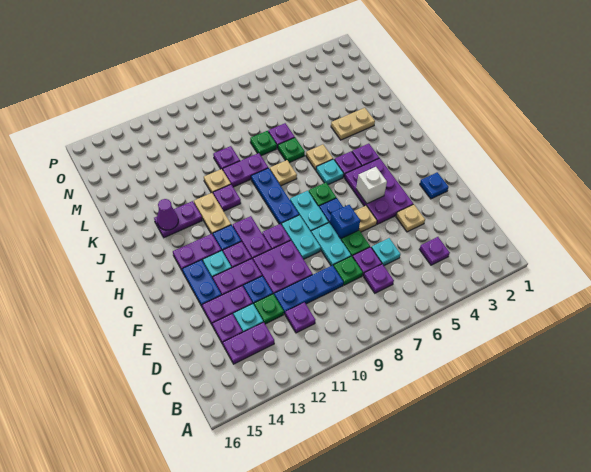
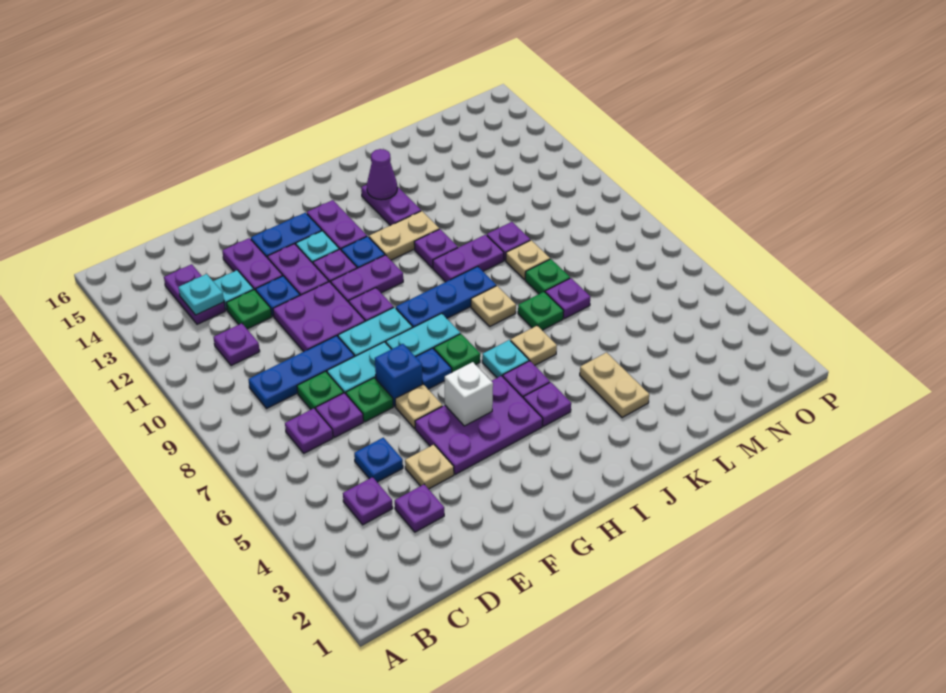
cyan 1x1 plate [371,238,401,266] -> cyan 1x1 plate moved to [178,274,224,315]
blue 1x3 plate [274,265,343,314] -> blue 1x3 plate turned to [248,336,355,408]
purple 1x1 plate [212,314,243,344] -> purple 1x1 plate moved to [395,484,444,532]
blue 1x1 plate [420,172,449,199] -> blue 1x1 plate moved to [354,438,403,482]
purple 1x2 plate [223,153,268,187] -> purple 1x2 plate turned to [433,235,504,282]
tan 1x1 plate [204,169,231,193] -> tan 1x1 plate moved to [506,240,550,279]

